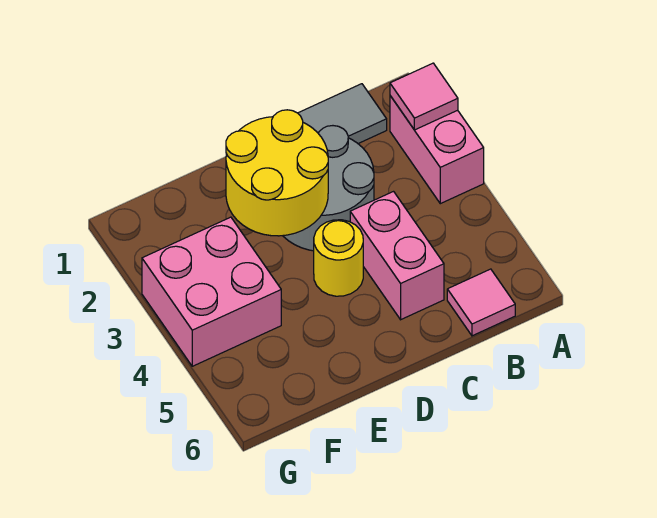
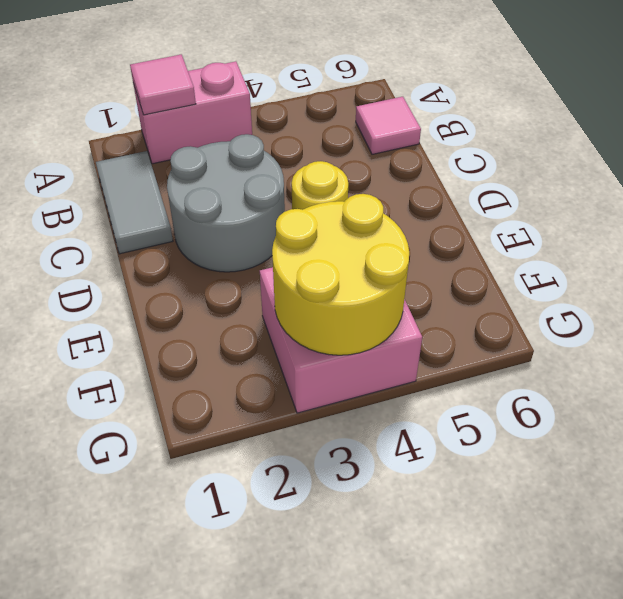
pink 1x2 brick [350,192,444,320] -> none
yellow 2x2 round brick [226,110,328,236] -> yellow 2x2 round brick moved to [272,194,409,355]

